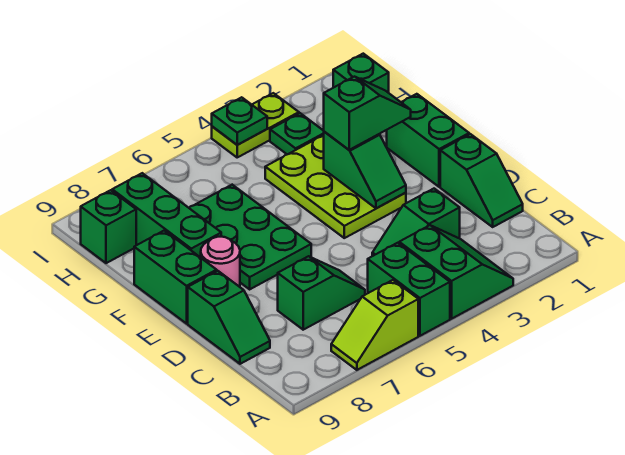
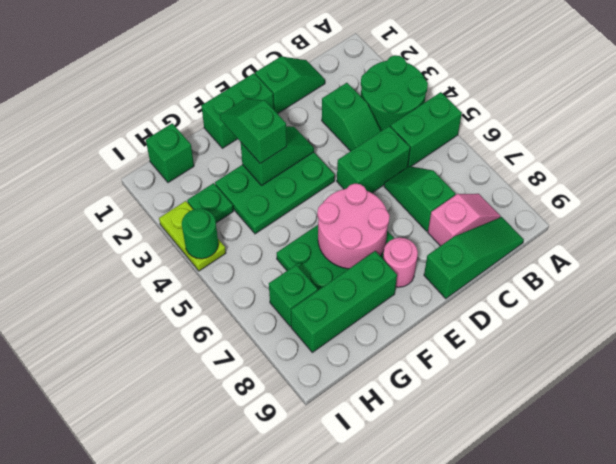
green 2x2 slope [399,225,513,319] -> green 2x2 round brick [361,55,428,131]
lime 1x2 slope [331,280,418,370] -> none
none -> pink 1x2 slope [428,194,500,246]
green 1x2 slope [188,271,270,364] -> green 1x3 slope [424,217,524,299]
lime 2x3 plate [265,135,406,238] -> green 2x3 plate [215,152,335,234]
none -> pink 2x2 round brick [317,184,390,269]
green 1x2 brick [134,231,217,324] -> green 1x2 brick moved to [337,126,410,193]
green 1x1 brick [81,190,136,263] -> green 1x1 brick moved to [269,265,317,327]
green 1x1 plate [212,97,267,145] -> green 1x1 round brick [182,209,218,259]

